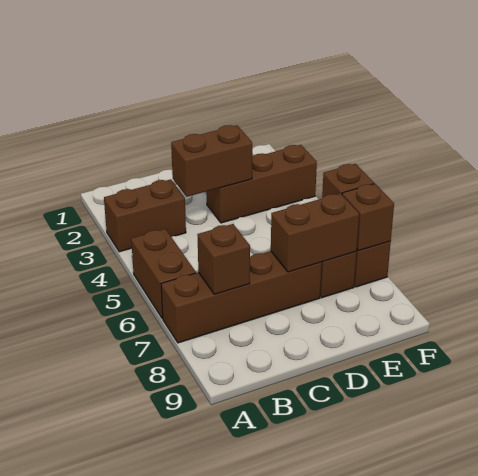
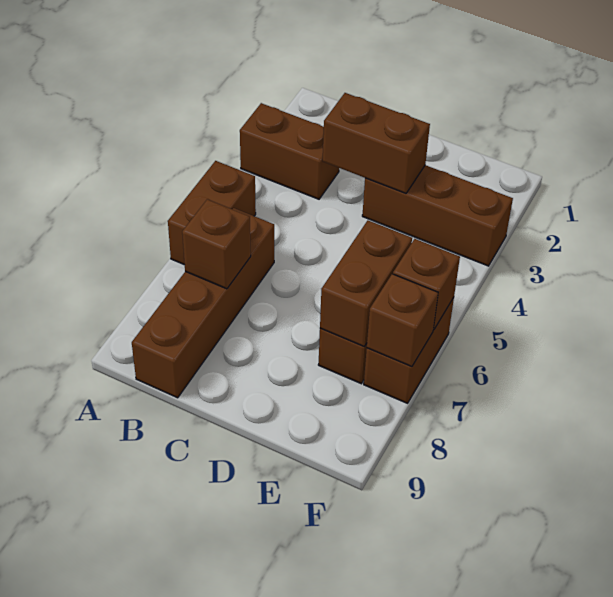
brown 1x4 brick [161,251,322,343] -> brown 1x4 brick turned to [132,208,274,398]
brown 1x2 brick [271,193,359,272] -> brown 1x2 brick turned to [320,221,412,346]

